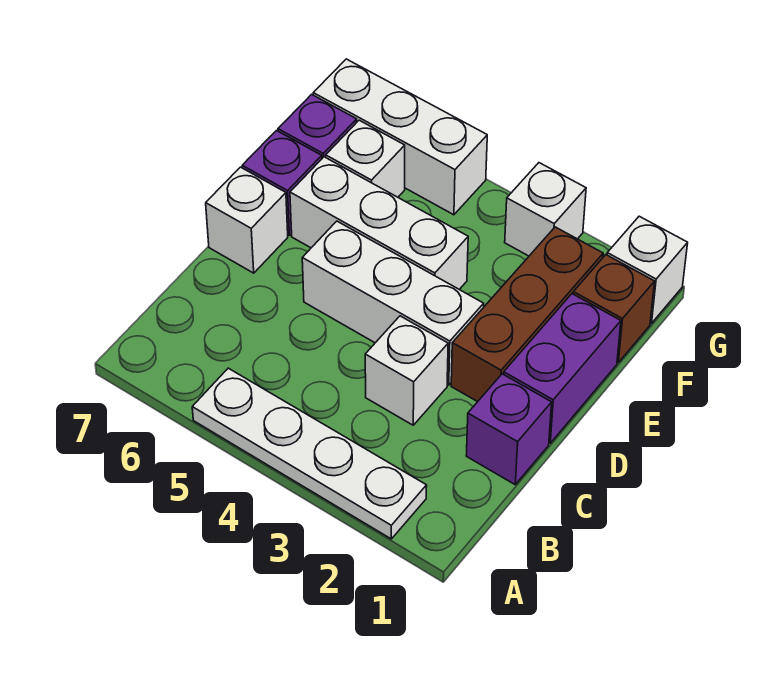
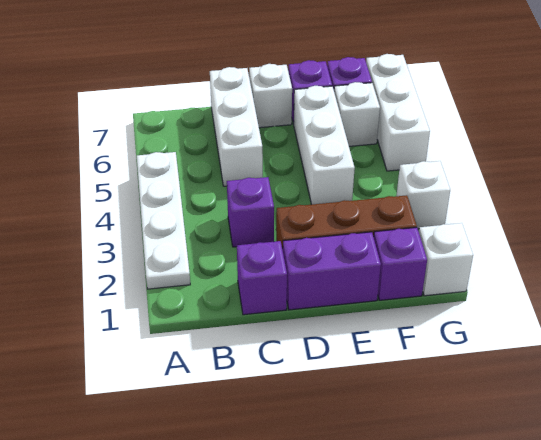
white 1x1 brick [365,316,448,425] -> purple 1x1 brick [227,177,274,247]
white 1x3 brick [302,221,484,385] -> white 1x3 brick moved to [210,67,263,186]
brown 1x1 brick [573,255,655,362] -> purple 1x1 brick [374,228,427,300]

